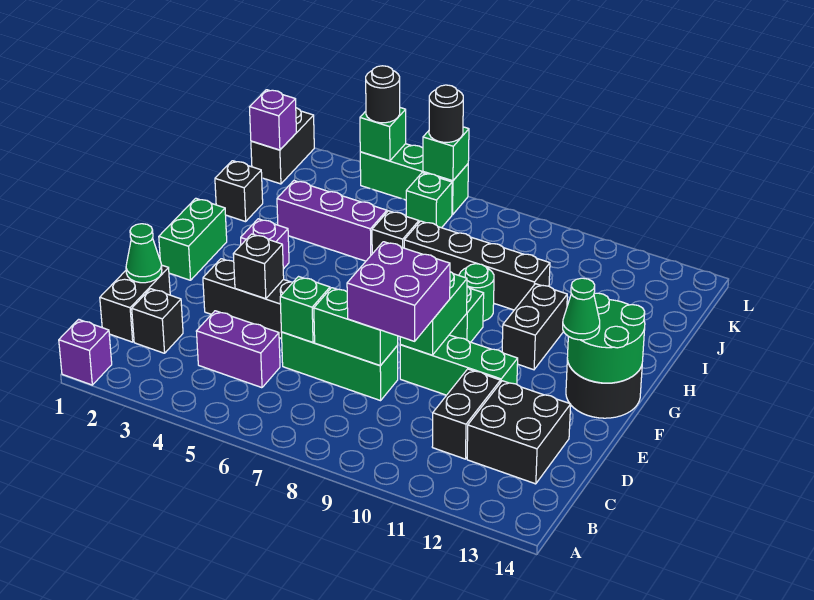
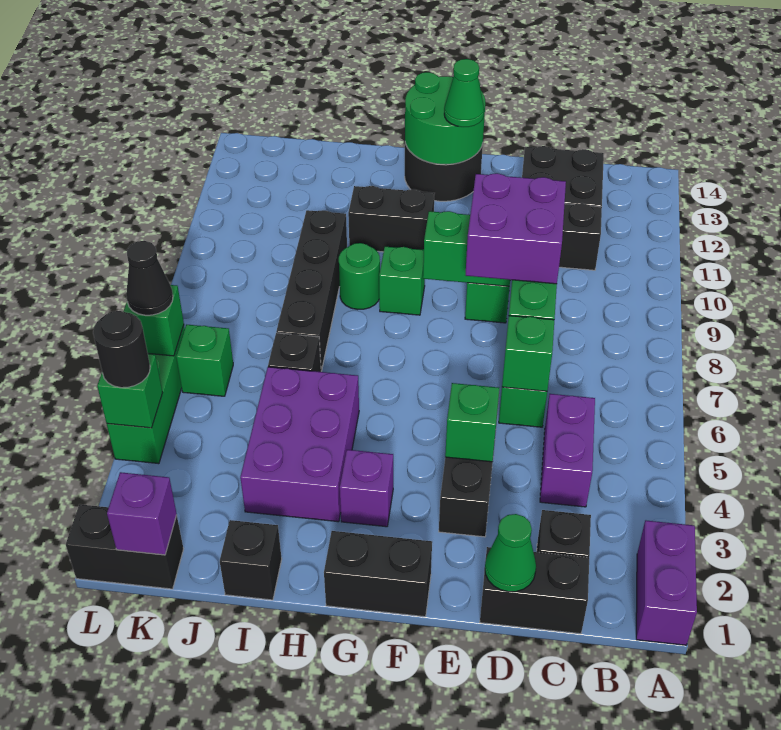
purple 1x1 brick [59,319,112,385] -> purple 1x2 brick [636,520,697,645]
black 1x1 brick [233,234,284,299] -> green 1x1 brick [445,383,499,462]
green 1x2 brick [159,198,227,280] -> black 1x2 brick [324,531,432,617]
purple 1x3 brick [277,180,387,261] -> purple 2x3 brick [240,367,359,522]
black 1x1 round brick [429,85,463,142] -> black 1x1 cone [126,241,173,315]

